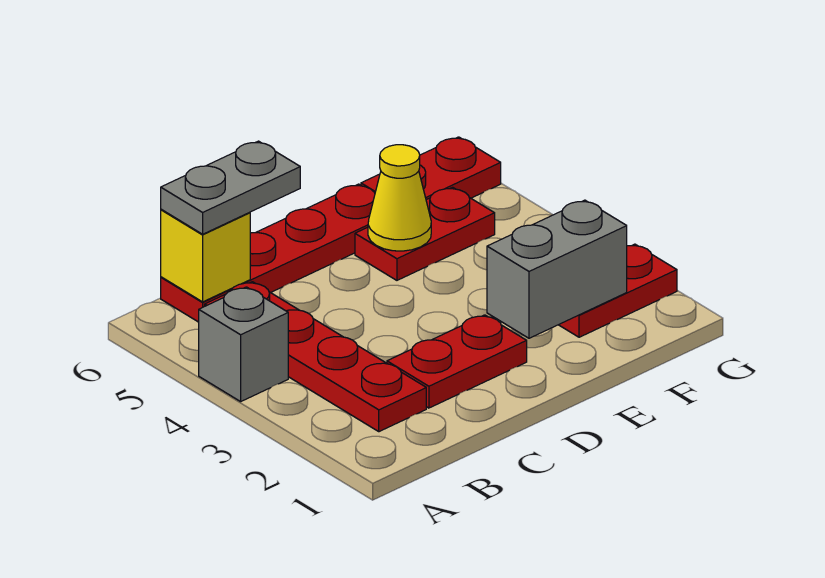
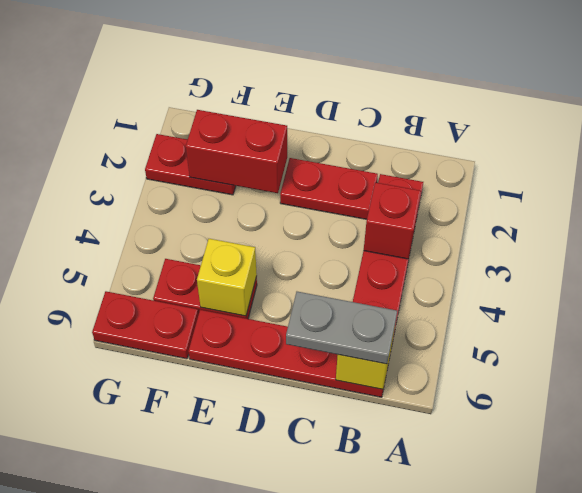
grey 1x1 brick [199,287,288,402] -> none
none -> red 1x1 brick [364,182,421,259]
grey 1x2 brick [487,200,627,338] -> red 1x2 brick [186,110,287,193]
yellow 1x1 cone [368,145,431,251] -> yellow 1x1 brick [197,239,257,316]

